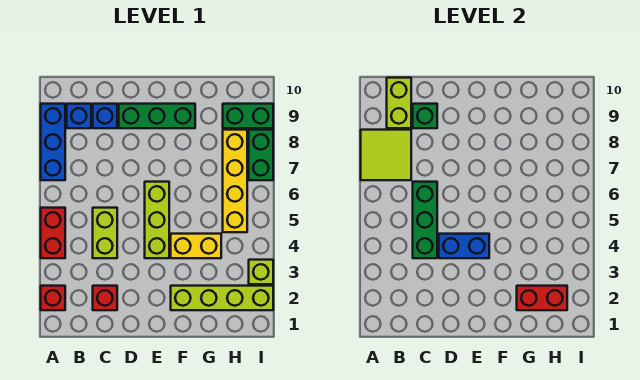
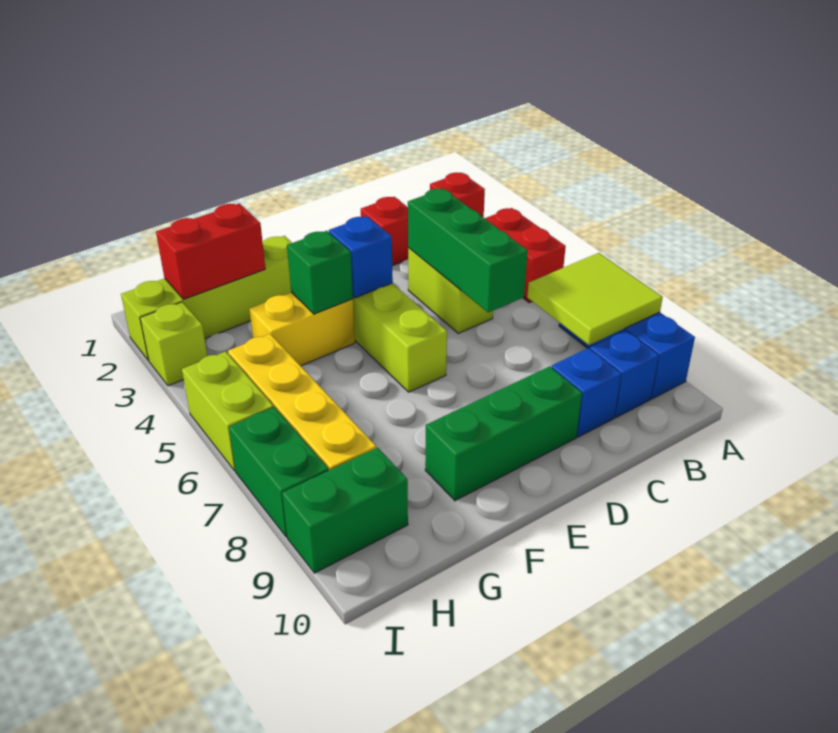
lime 1x2 brick [387,78,411,128] -> lime 1x2 brick moved to [182,352,274,471]
green 1x1 brick [413,104,437,128] -> green 1x1 brick moved to [287,231,353,314]
blue 1x2 brick [439,234,489,258] -> blue 1x1 brick [329,216,393,298]

